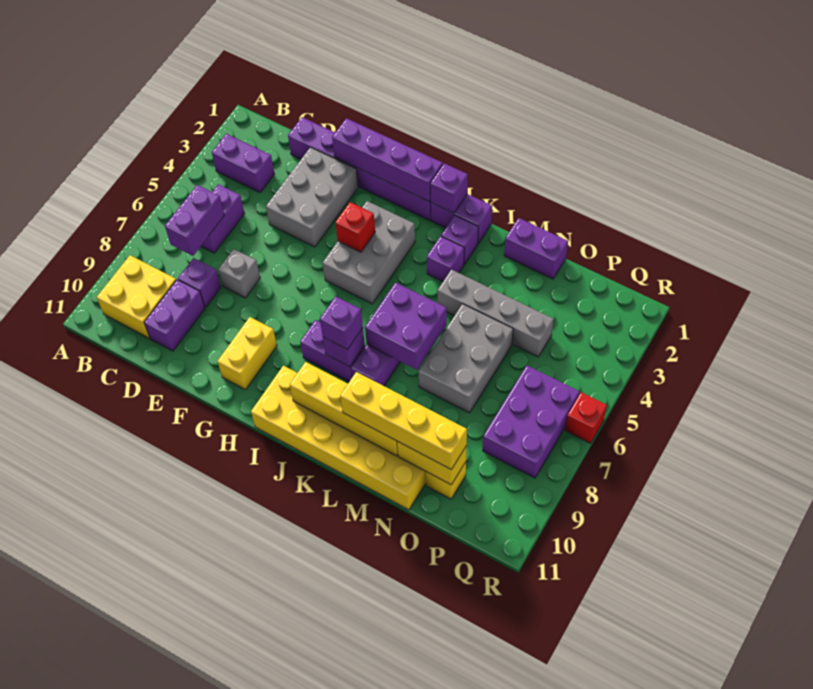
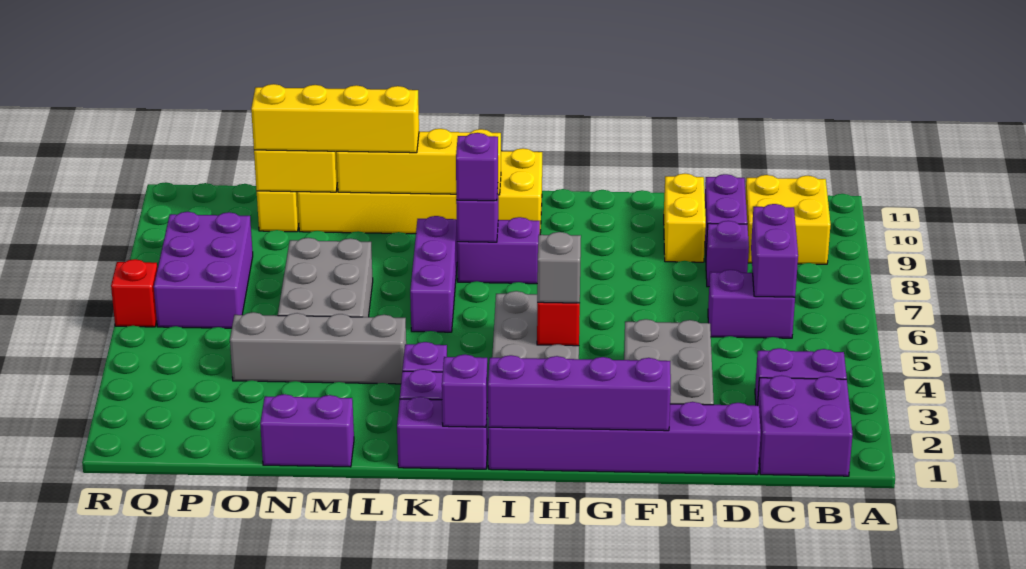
purple 1x2 brick [201,184,244,253] -> purple 1x2 brick turned to [708,270,795,338]
grey 1x1 brick [218,249,260,298] -> grey 1x1 brick moved to [537,232,581,303]
yellow 1x2 brick [218,317,277,390] -> yellow 1x2 brick moved to [664,174,706,262]
purple 2x2 brick [365,283,447,370] -> purple 2x2 brick moved to [758,375,853,476]

